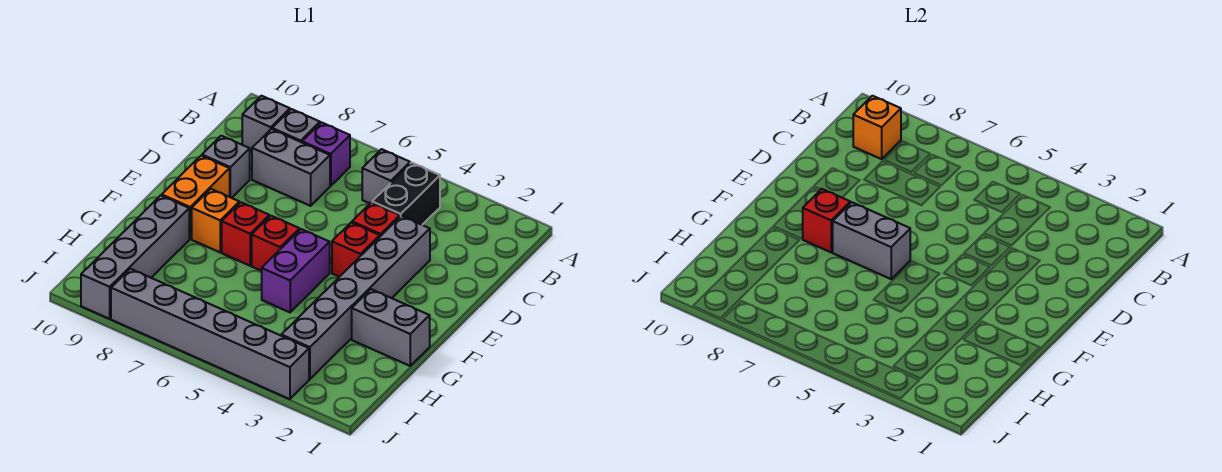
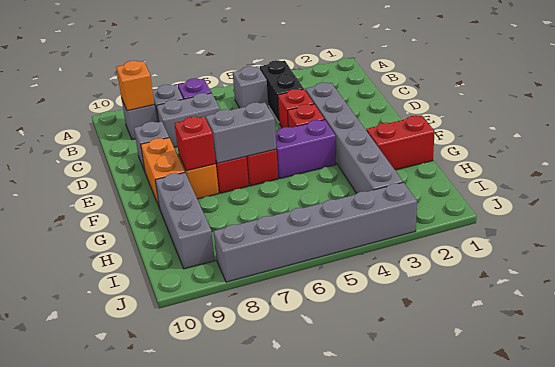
purple 1x2 brick [262,229,330,312] -> purple 1x2 brick turned to [275,120,336,179]
grey 1x2 brick [352,289,430,366] -> red 1x2 brick [366,115,435,170]
grey 1x4 brick [81,195,189,319] -> grey 1x3 brick [155,173,215,269]

